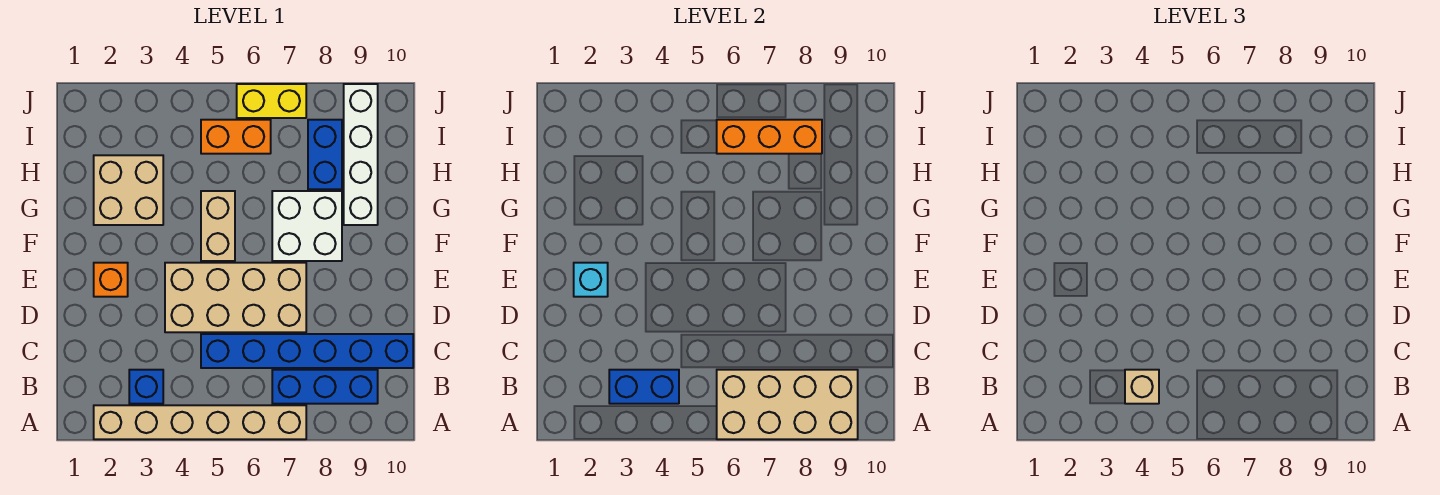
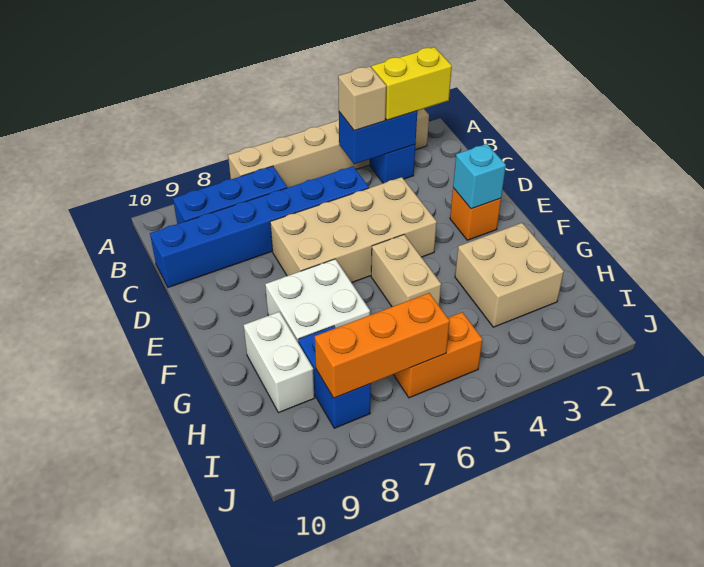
tan 2x4 brick [717,370,858,439] -> none
white 1x4 brick [344,84,378,225] -> white 1x2 brick [244,312,315,413]
yellow 1x2 brick [237,84,306,118] -> yellow 1x2 brick moved to [372,47,452,120]

